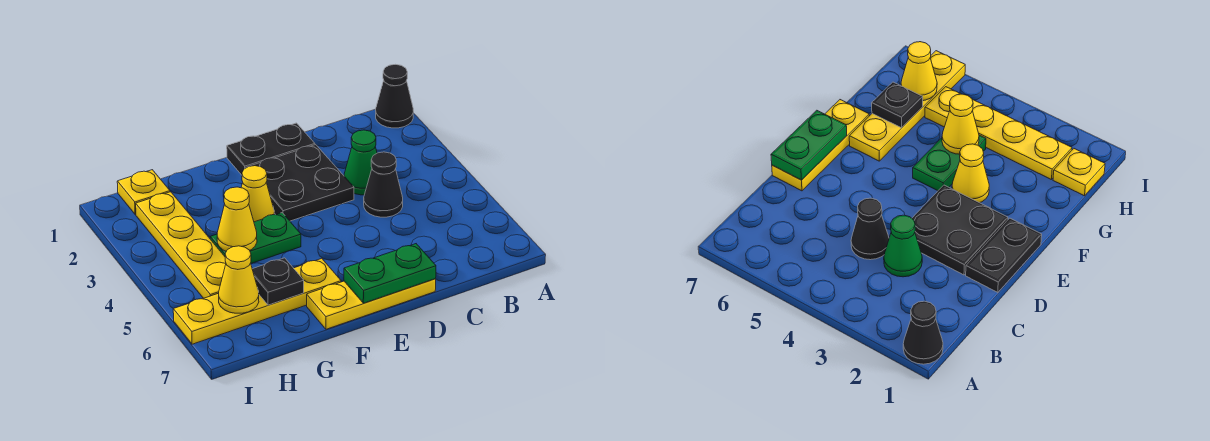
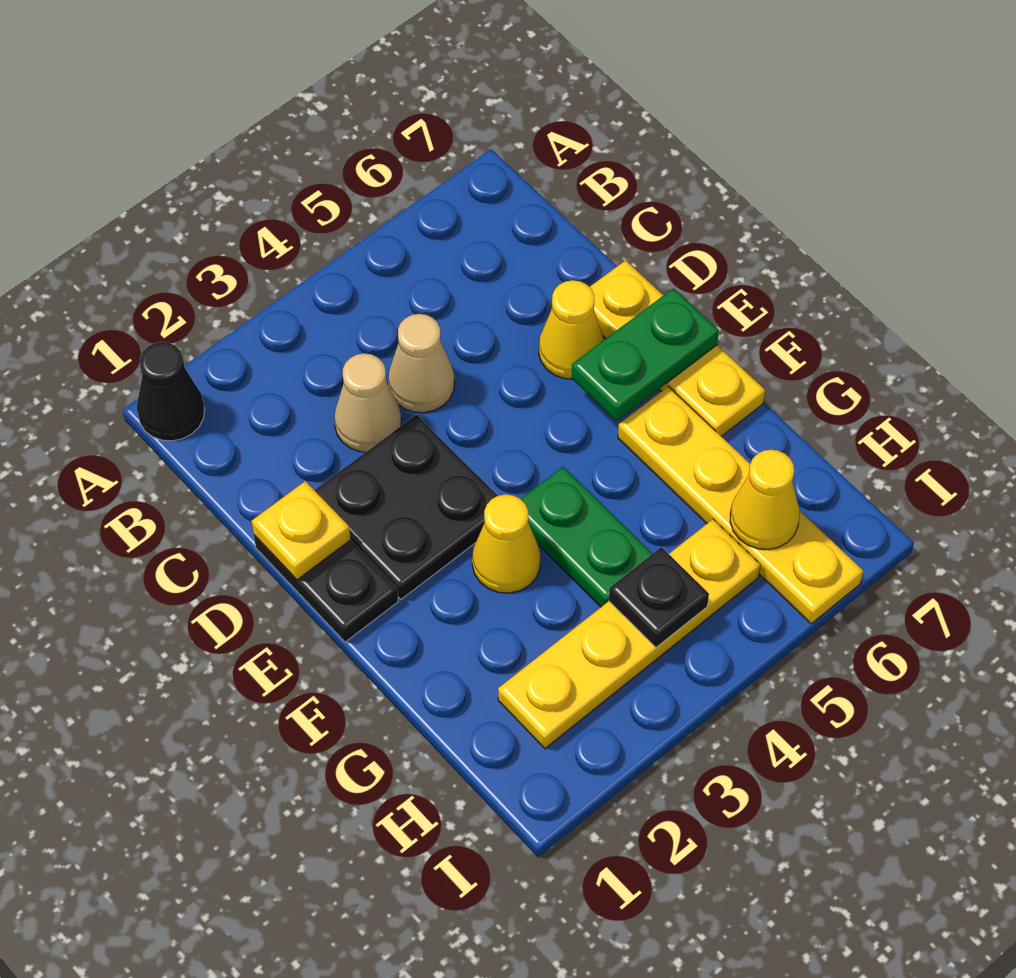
green 1x1 cone [344,130,377,195] -> tan 1x1 cone [334,353,401,452]
black 1x1 cone [364,152,403,217] -> tan 1x1 cone [388,314,455,413]
green 1x2 plate [344,244,436,303] -> green 1x2 plate turned to [572,288,719,421]
yellow 1x1 cone [217,187,257,251] -> yellow 1x1 cone moved to [539,280,604,379]
black 1x1 plate [252,258,304,305] -> black 1x1 plate moved to [609,547,709,647]
yellow 1x1 plate [117,170,170,215] -> yellow 1x1 plate moved to [252,481,351,580]

